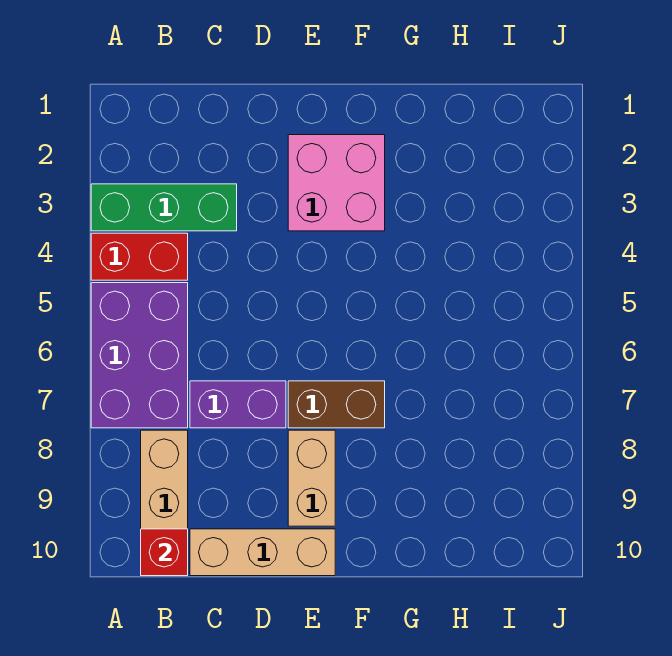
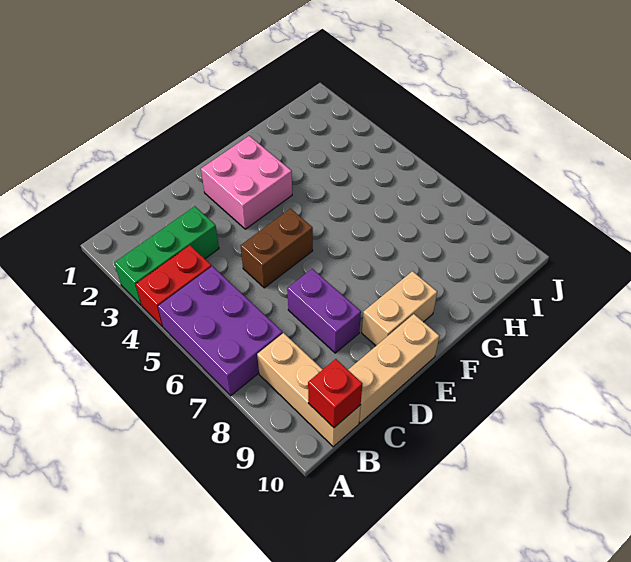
purple 1x2 brick [190,381,286,428] -> purple 1x2 brick turned to [287,269,361,353]
brown 1x2 brick [288,381,385,428] -> brown 1x2 brick moved to [241,209,313,288]
tan 1x2 brick [288,430,335,526] -> tan 1x2 brick turned to [362,271,437,346]

